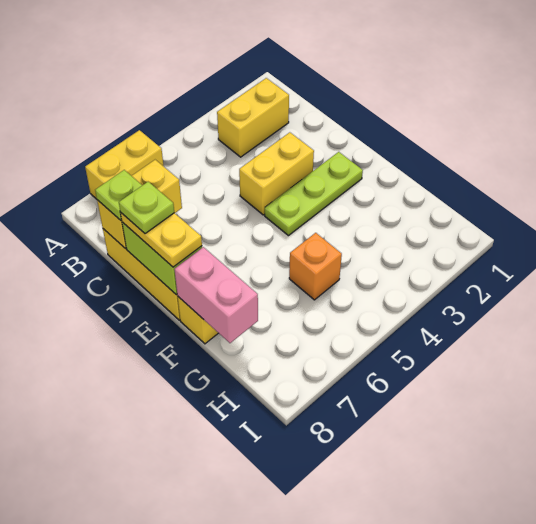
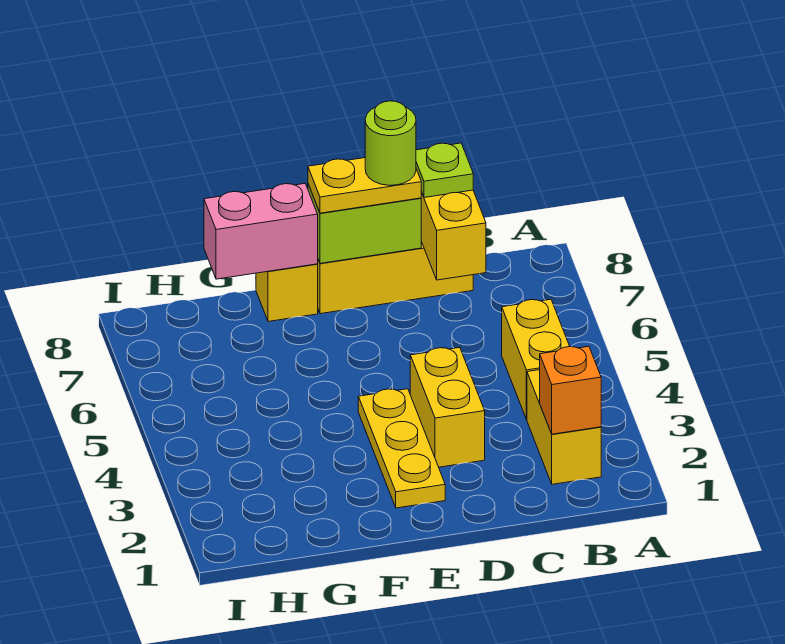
yellow 1x2 brick [85,130,164,199] -> yellow 1x2 brick moved to [502,299,570,419]
lime 1x1 plate [119,182,174,234] -> lime 1x1 round brick [365,101,416,185]
lime 1x3 plate [265,152,363,236] -> yellow 1x3 plate [358,389,445,508]
orange 1x1 brick [289,233,342,300] -> orange 1x1 brick moved to [540,346,601,434]

